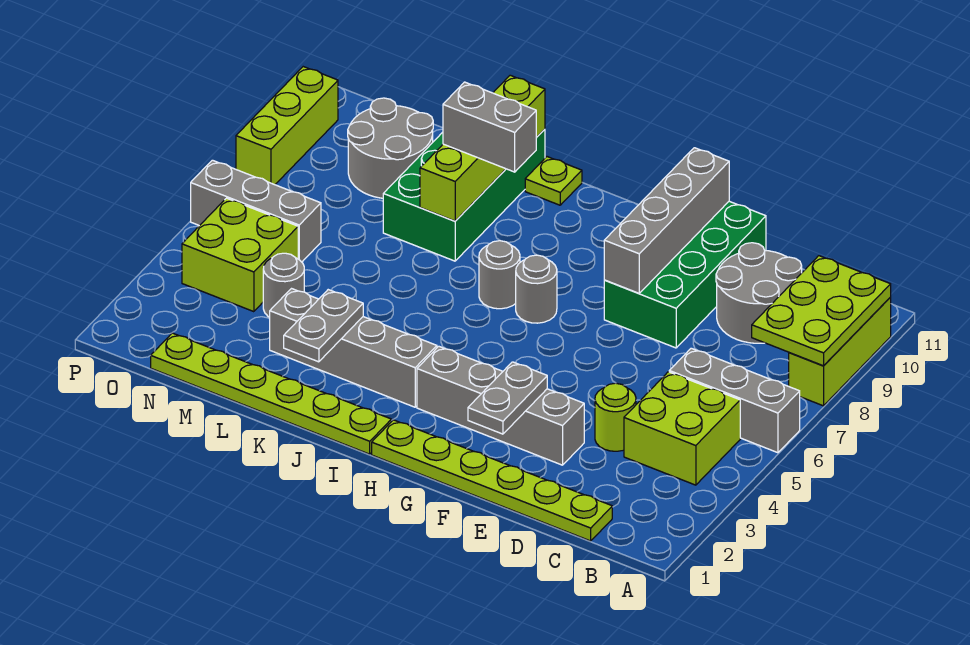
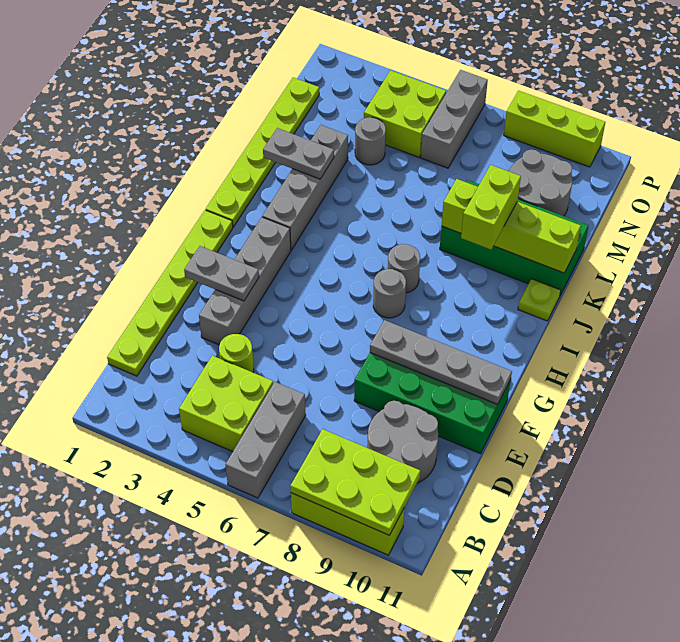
grey 1x4 brick [604,148,729,293] -> grey 1x4 plate [370,320,512,405]
grey 1x2 brick [443,82,536,172] -> lime 1x2 brick [461,165,521,249]

